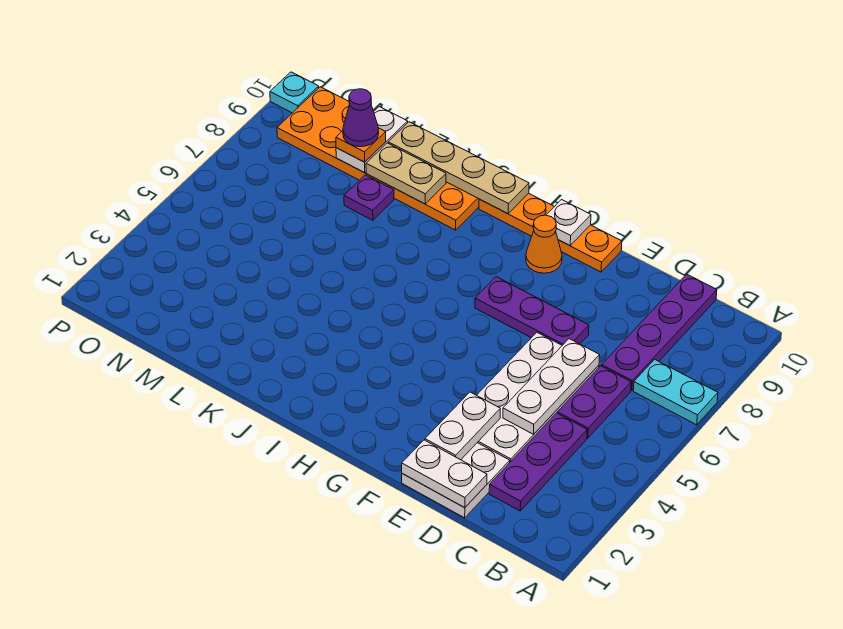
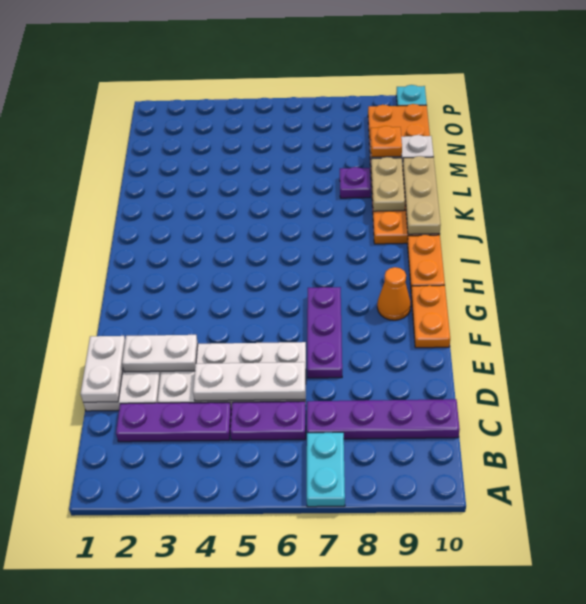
white 1x1 plate [547,200,591,246] -> none
tan 1x4 plate [388,122,529,214] -> tan 1x3 plate [403,156,441,234]
purple 1x1 cone [343,89,379,147] -> none

